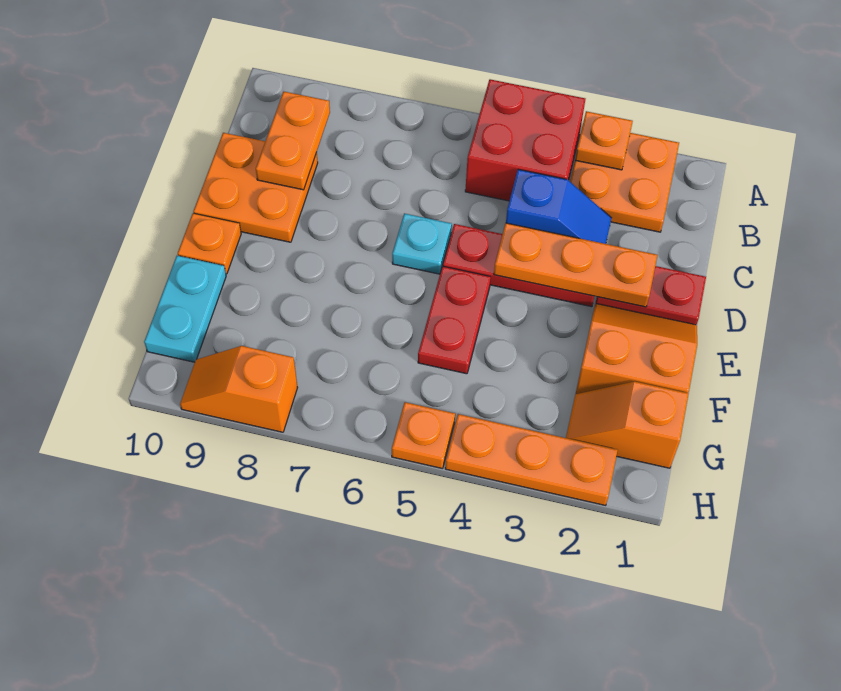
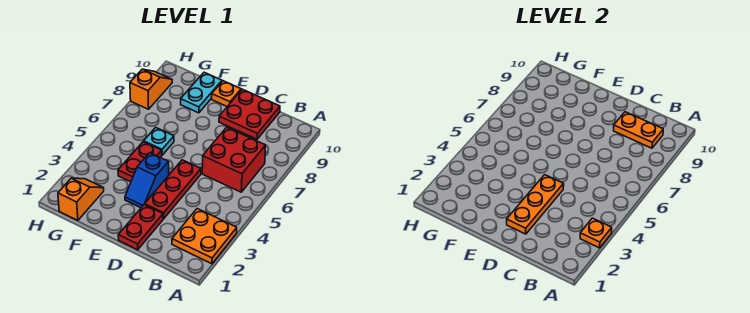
red 2x2 brick [465,79,585,201] -> red 2x2 brick moved to [202,127,266,192]
blue 1x2 slope [506,169,611,244] -> blue 1x2 slope moved to [125,153,169,208]
orange 2x2 plate [193,133,318,242] -> red 2x2 plate [219,89,280,139]
cyan 1x1 plate [392,213,452,274] -> cyan 1x1 plate moved to [144,127,174,155]
orange 2x2 slope [576,304,697,394] -> none
red 1x2 plate [418,266,491,374] -> red 1x2 plate turned to [118,142,162,182]
cyan 1x2 plate [144,256,226,362] -> cyan 1x2 plate turned to [181,72,222,113]
orange 1x3 plate [445,414,618,505] -> none
orange 1x1 plate [392,402,455,469] -> none

